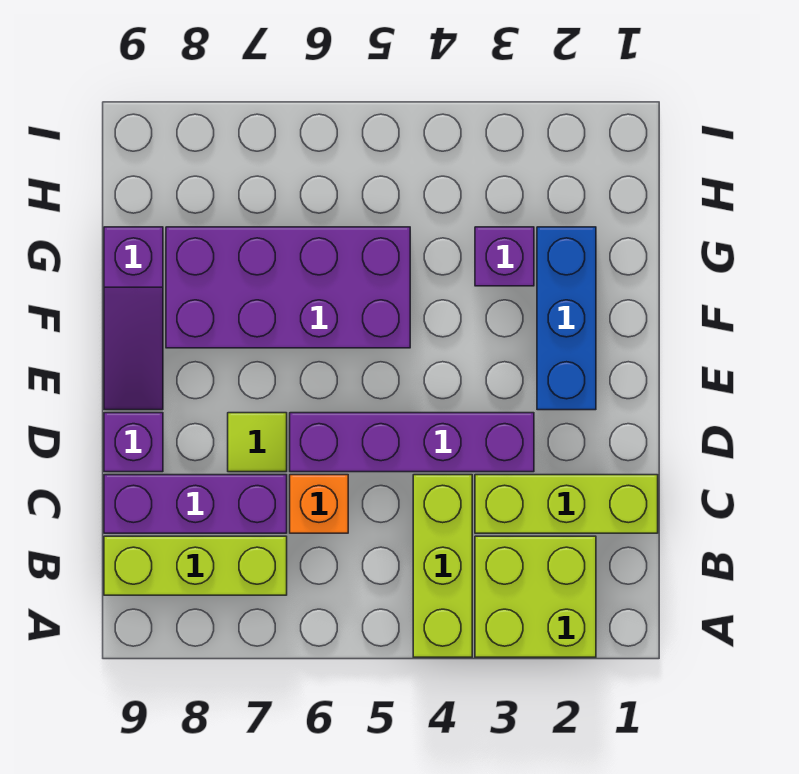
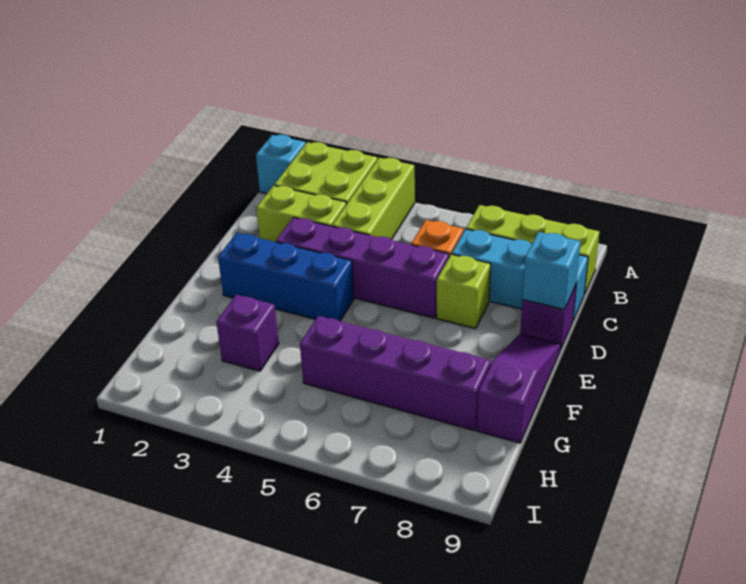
none -> cyan 1x1 brick [256,135,306,194]
lime 1x3 brick [475,475,658,533] -> lime 1x2 brick [256,186,346,242]
purple 1x3 brick [104,475,287,533] -> cyan 1x3 brick [452,229,588,321]
lime 1x1 tile [228,413,287,472] -> lime 1x1 brick [437,254,491,328]
none -> cyan 1x1 brick [523,232,580,310]
blue 1x3 brick [537,227,596,410] -> blue 1x3 brick turned to [218,233,354,321]
purple 2x4 brick [166,227,410,348] -> purple 1x4 brick [300,316,491,430]

